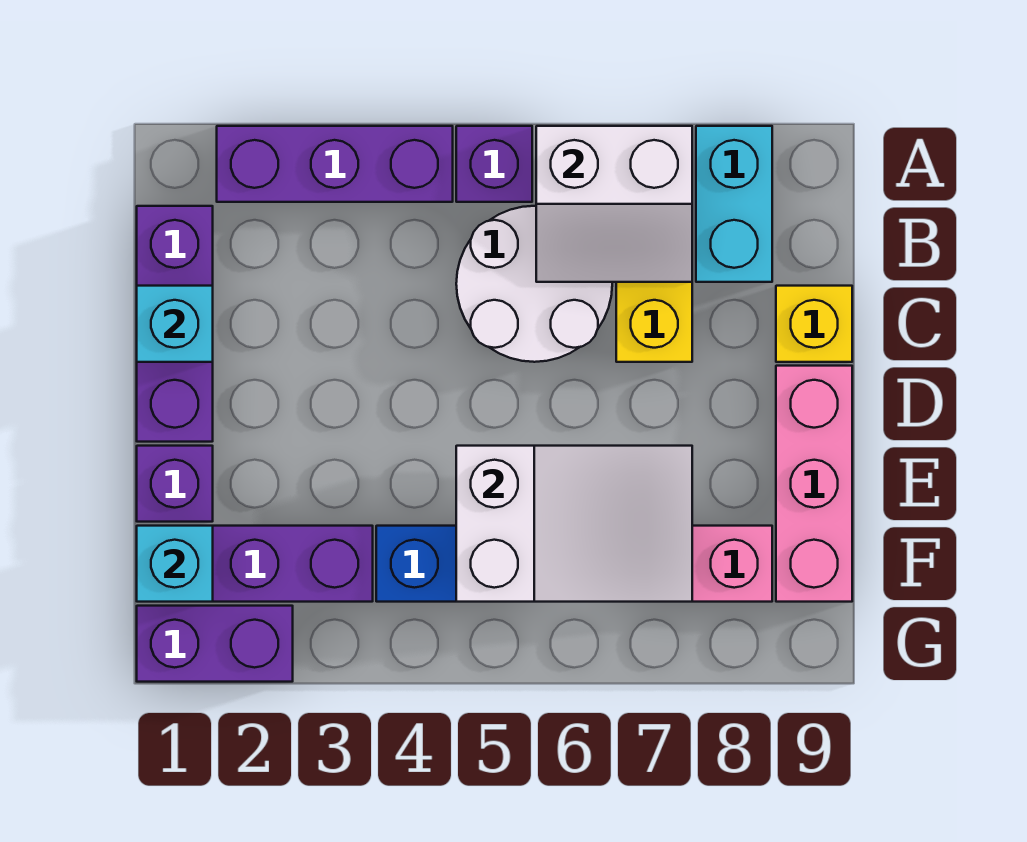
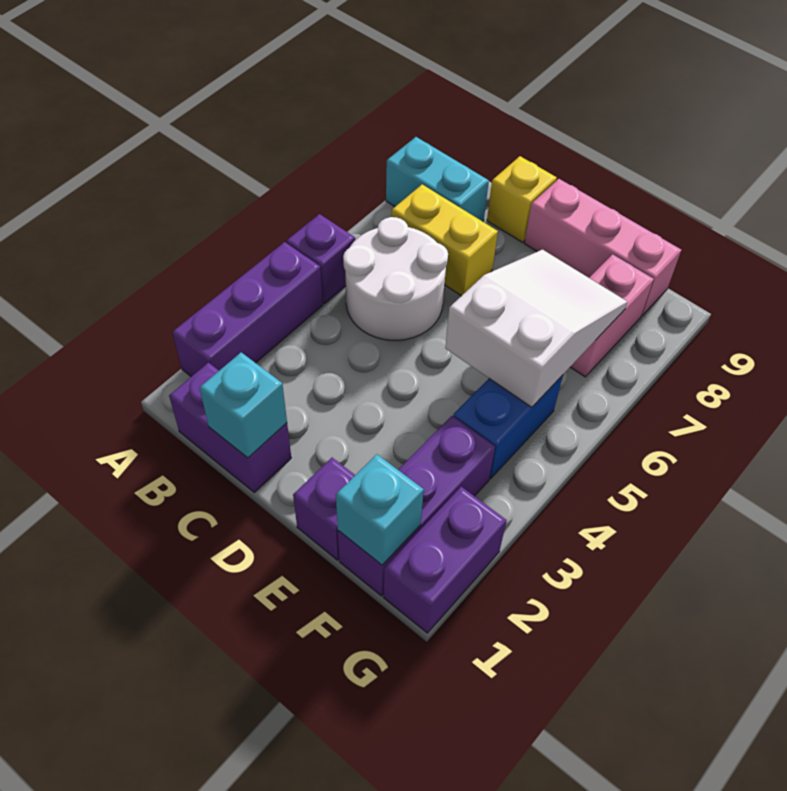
white 2x2 slope [536,126,692,282] -> none
purple 1x3 brick [137,206,213,442] -> purple 1x2 brick [169,363,291,492]

